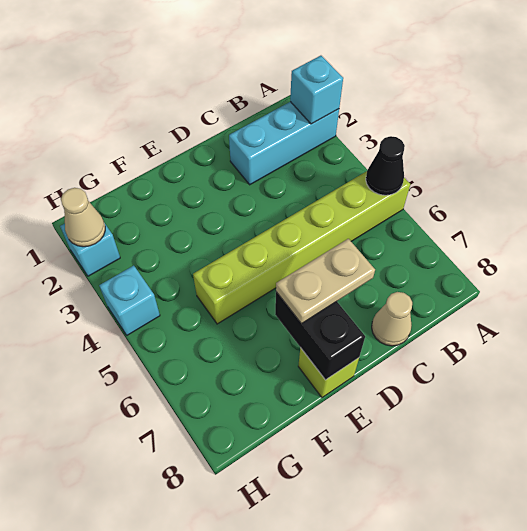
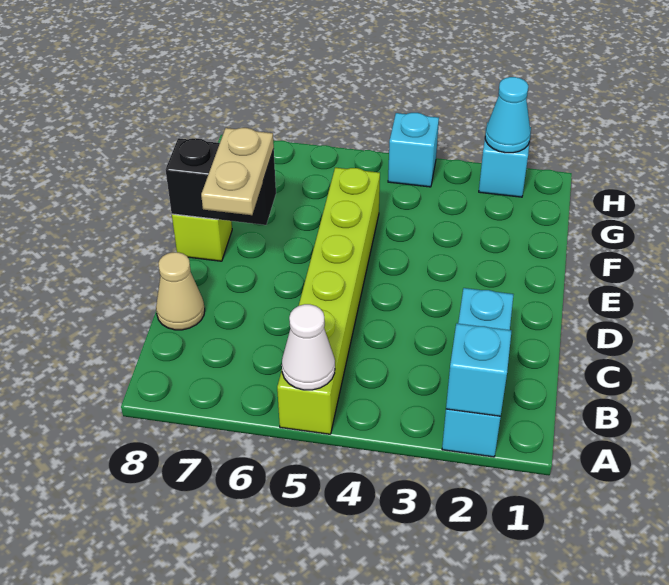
black 1x1 cone [366,136,405,195] -> white 1x1 cone [282,304,335,390]
tan 1x1 cone [61,188,105,247] -> cyan 1x1 cone [485,77,531,153]

